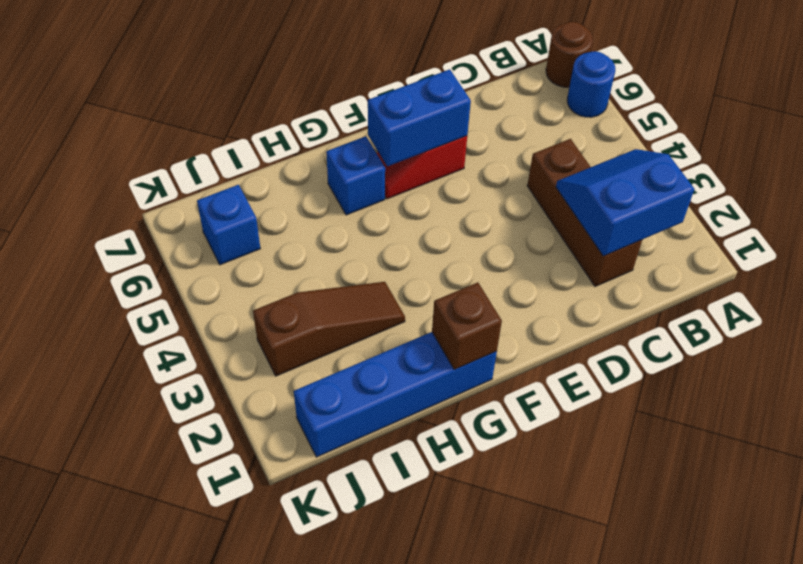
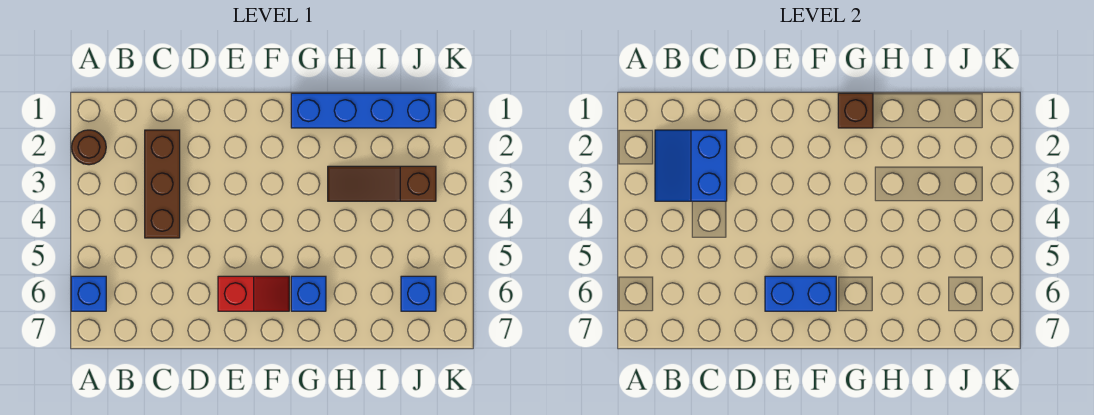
blue 1x1 round brick [567,51,615,117] -> blue 1x1 brick [71,276,106,311]
brown 1x1 round brick [546,22,593,87] -> brown 1x1 round brick moved to [72,130,106,165]
blue 2x2 slope [556,149,694,256] -> blue 2x2 slope turned to [655,130,727,201]

